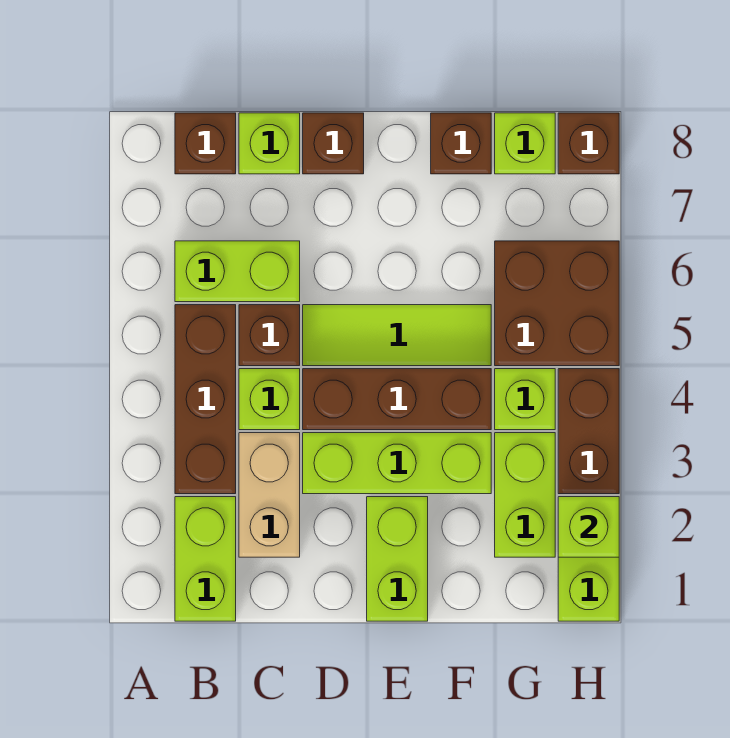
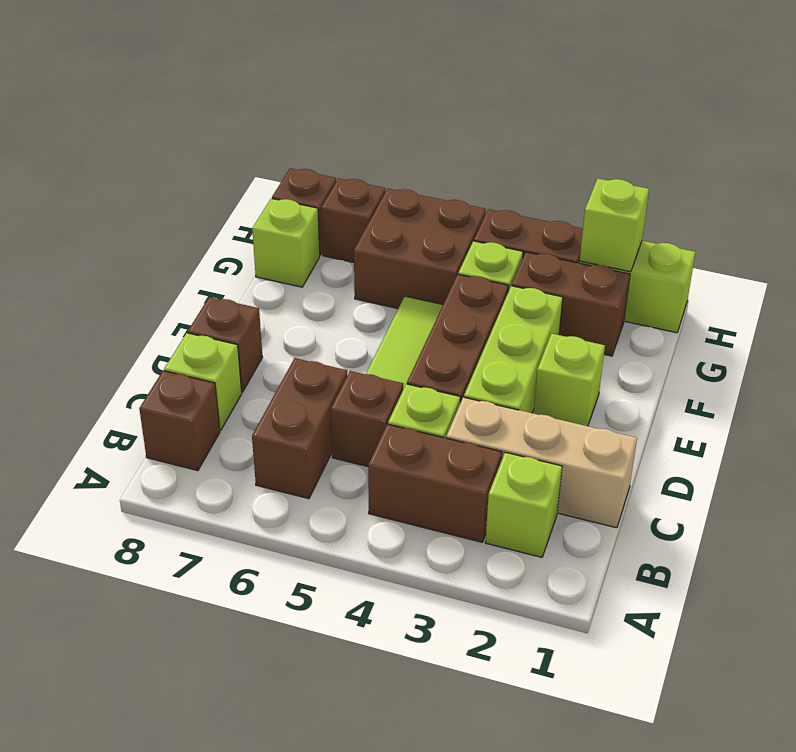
lime 1x2 brick [175,497,236,621] -> lime 1x1 brick [485,452,562,557]
brown 1x3 brick [175,305,236,494] -> brown 1x2 brick [368,424,502,542]
lime 1x2 brick [175,241,300,302] -> brown 1x2 brick [252,358,347,499]
tan 1x2 brick [239,433,300,557] -> tan 1x3 brick [446,397,637,528]
lime 1x2 brick [367,497,428,621] -> lime 1x1 brick [534,334,605,426]
brown 1x1 brick [431,113,491,174] -> brown 1x1 brick moved to [321,178,385,262]
lime 1x2 brick [495,433,555,557] -> brown 1x2 brick [512,252,630,356]

